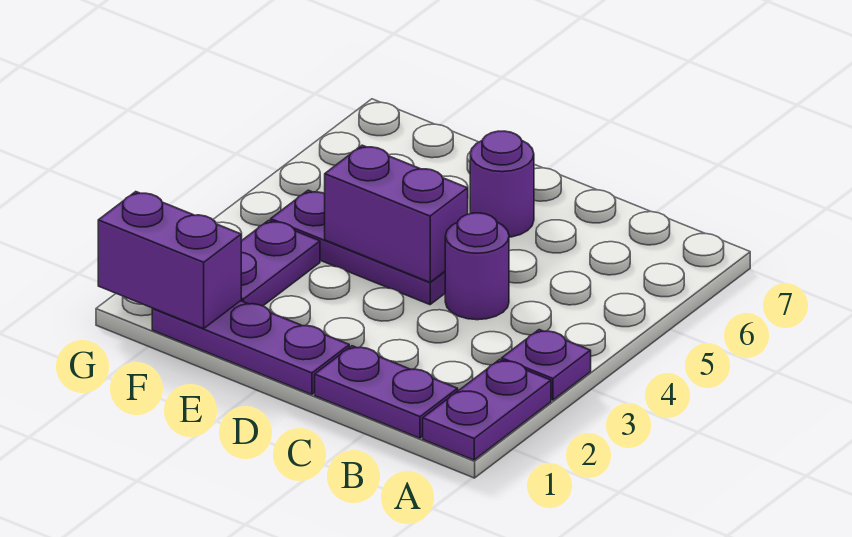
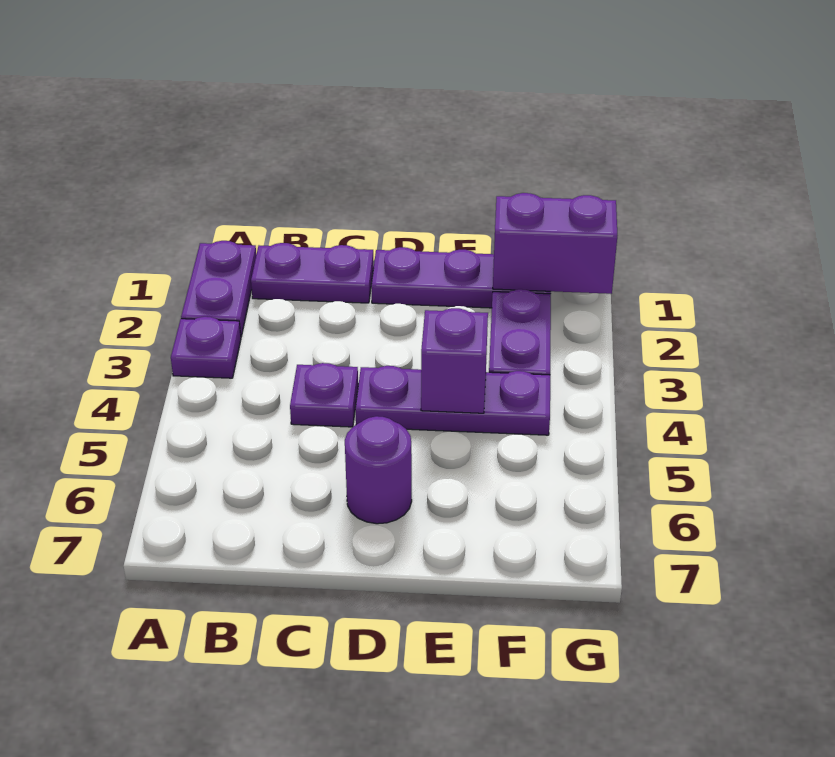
purple 1x1 round brick [445,213,509,320] -> purple 1x1 plate [290,363,358,427]
purple 1x2 brick [325,145,468,282] -> purple 1x1 brick [421,308,488,413]

